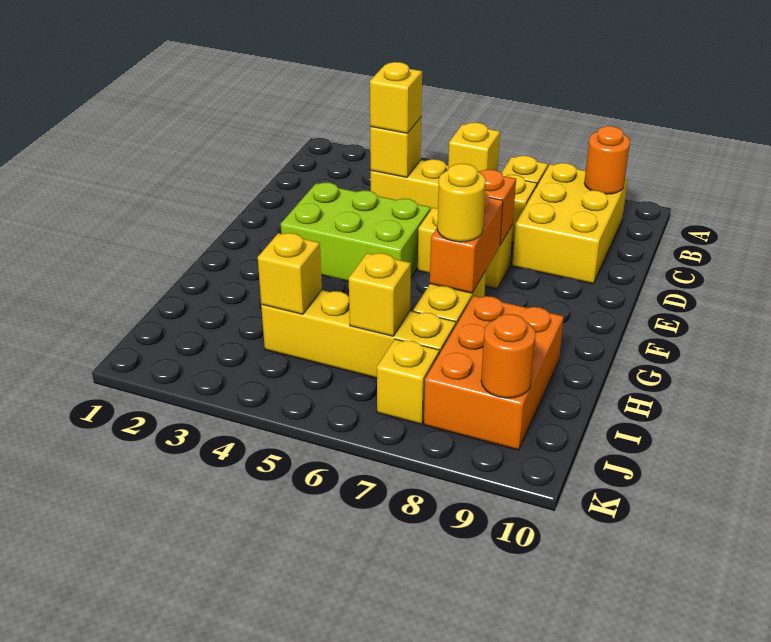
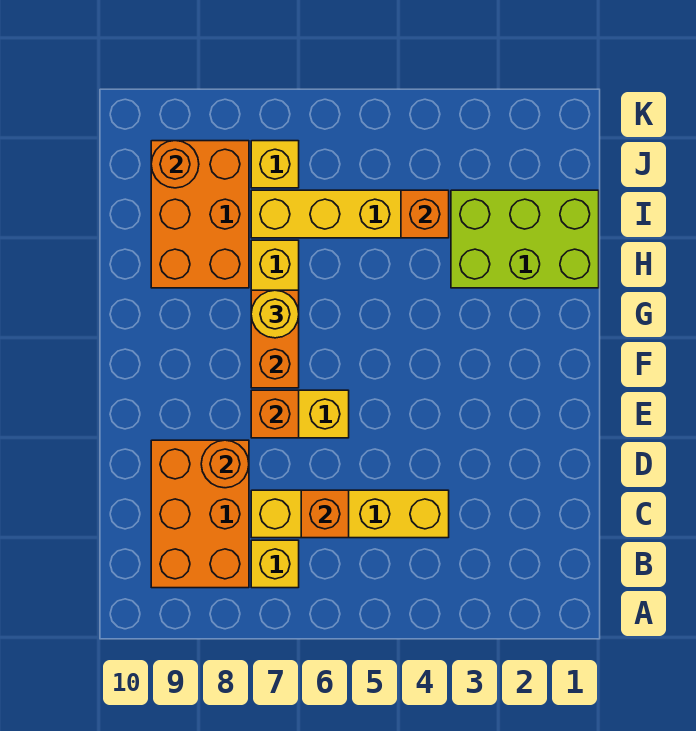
yellow 2x3 brick [512,163,628,284] -> orange 2x3 brick [151,440,249,588]
orange 1x1 round brick [584,126,630,194] -> orange 1x1 round brick moved to [201,440,249,488]
yellow 1x1 brick [370,117,421,178] -> none
yellow 1x1 brick [370,62,422,133] -> none
yellow 1x1 brick [448,123,500,171] -> orange 1x1 brick [301,490,349,538]
lime 2x3 brick [281,182,431,281] -> lime 2x3 brick moved to [451,190,599,288]
yellow 1x1 brick [258,233,322,314] -> orange 1x1 brick [401,190,449,238]
yellow 1x1 brick [349,253,411,336] -> none

